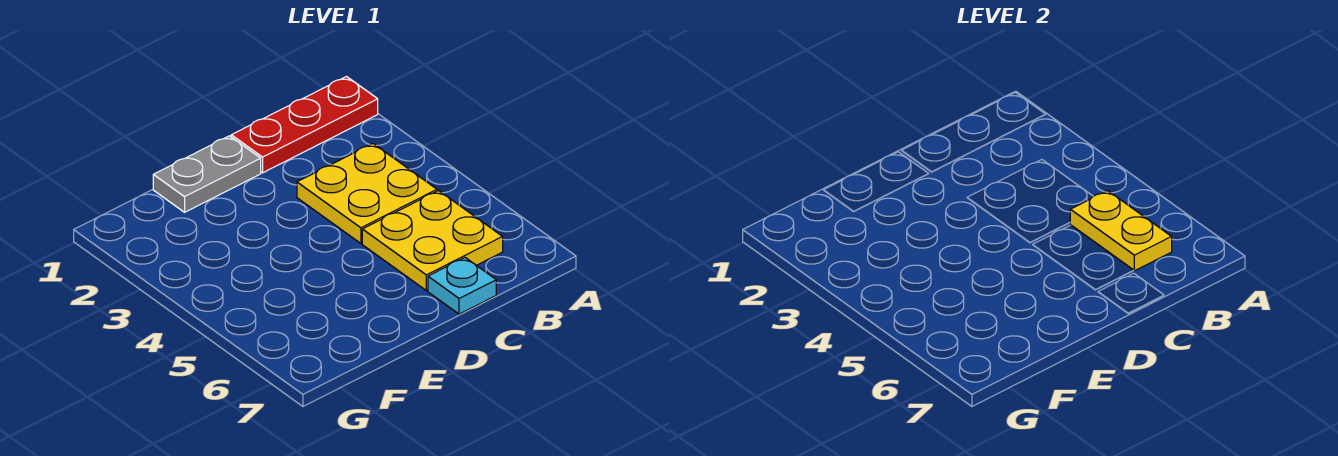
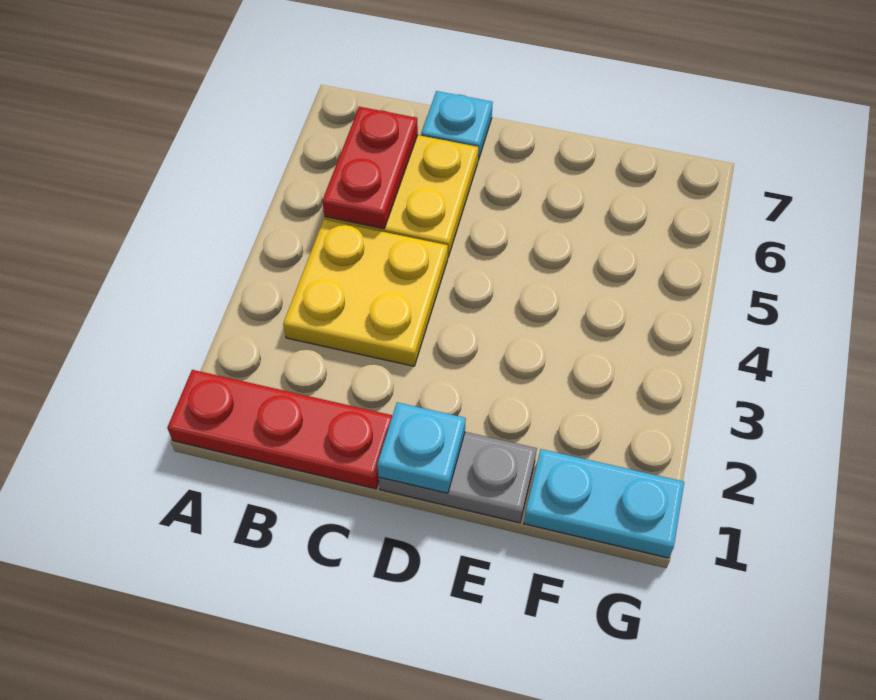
yellow 1x2 plate [1070,191,1172,271] -> red 1x2 plate [322,107,418,229]
none -> cyan 1x1 plate [377,402,466,493]
none -> cyan 1x2 plate [524,449,684,558]

